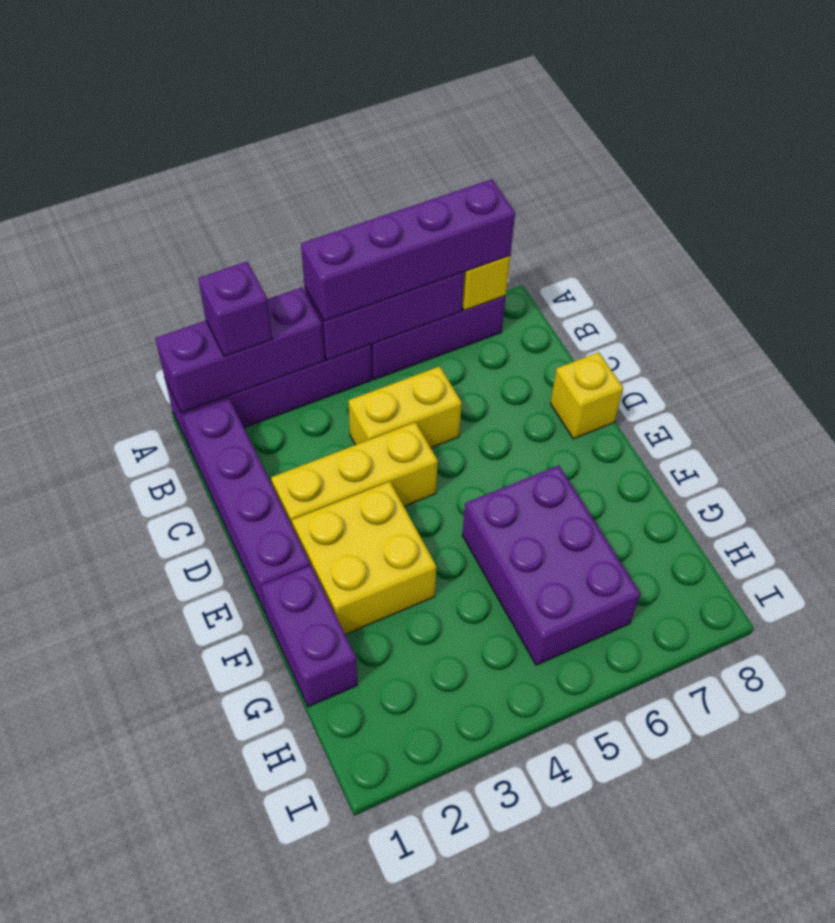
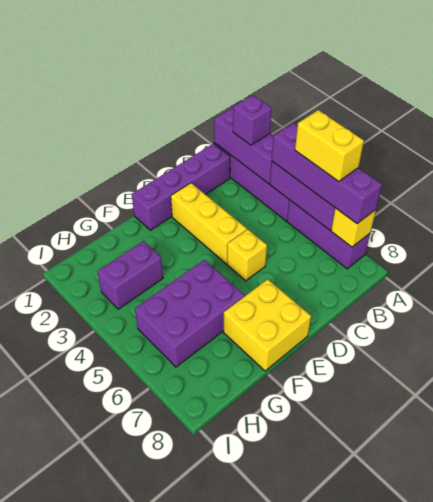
yellow 1x2 brick [348,366,462,448] -> yellow 1x2 brick moved to [295,110,364,181]
yellow 1x1 brick [550,352,623,439] -> yellow 1x1 brick moved to [227,229,267,281]
yellow 2x2 brick [292,482,436,634] -> yellow 2x2 brick moved to [223,279,311,371]
purple 1x2 brick [261,565,358,707] -> purple 1x2 brick moved to [97,241,163,309]

